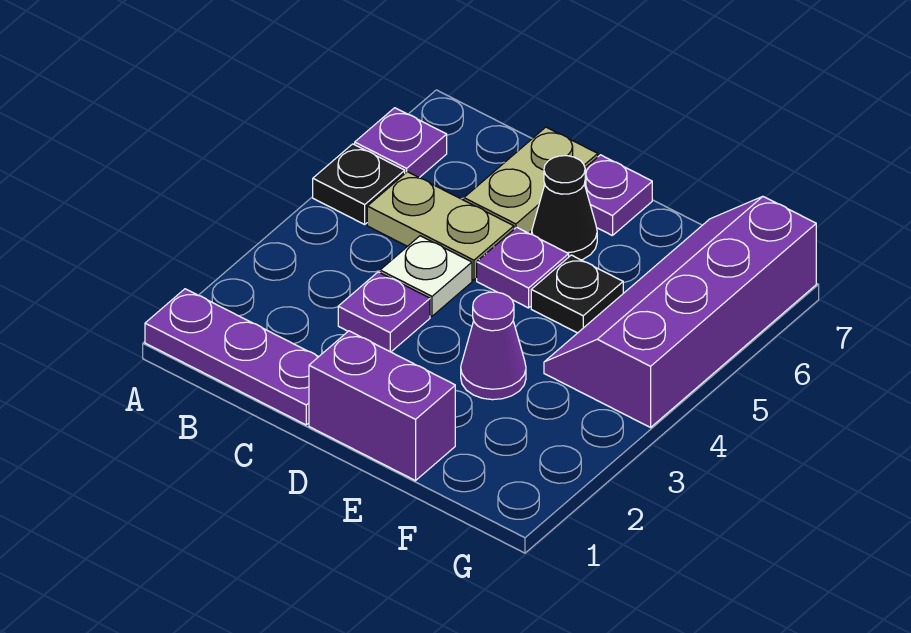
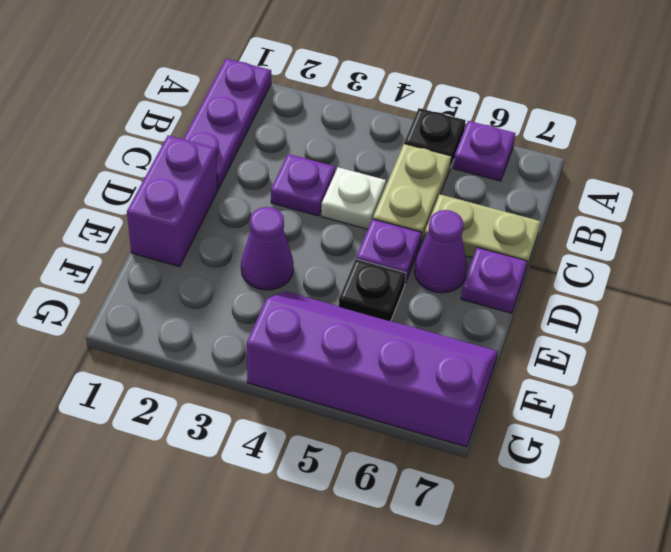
black 1x1 cone [532,156,597,260] -> purple 1x1 cone [414,210,467,293]

